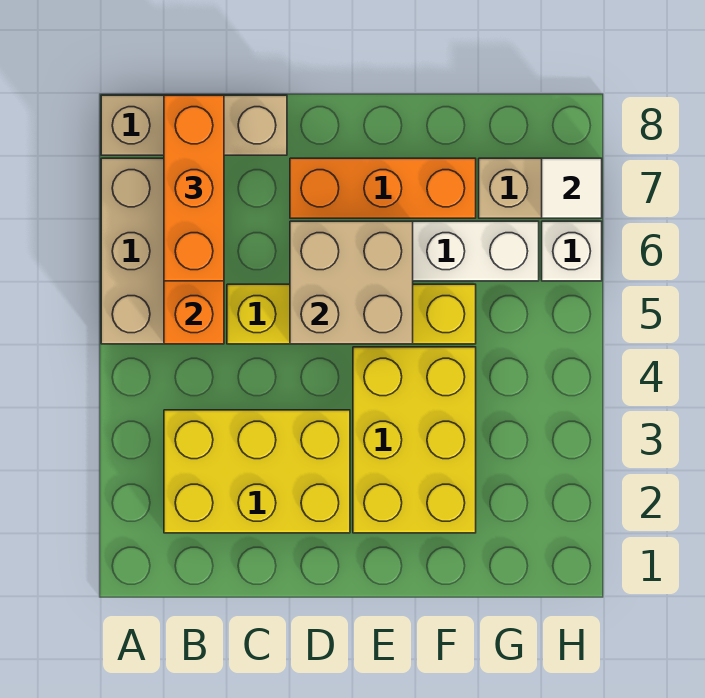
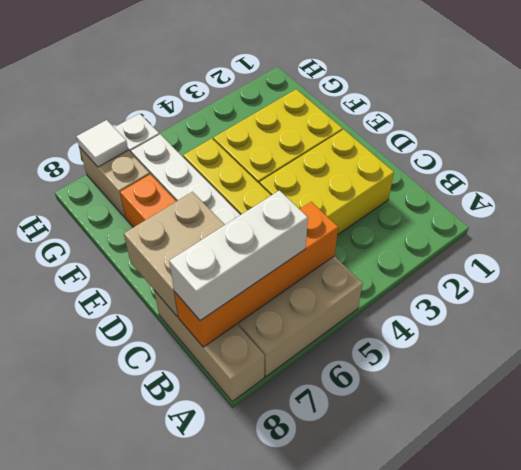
yellow 2x3 brick [164,410,350,533] -> yellow 2x3 brick turned to [260,130,394,235]
orange 1x3 brick [164,95,224,281] -> white 1x3 brick [169,191,308,321]
tan 2x2 brick [290,221,413,344] -> tan 2x2 brick moved to [124,192,225,317]

